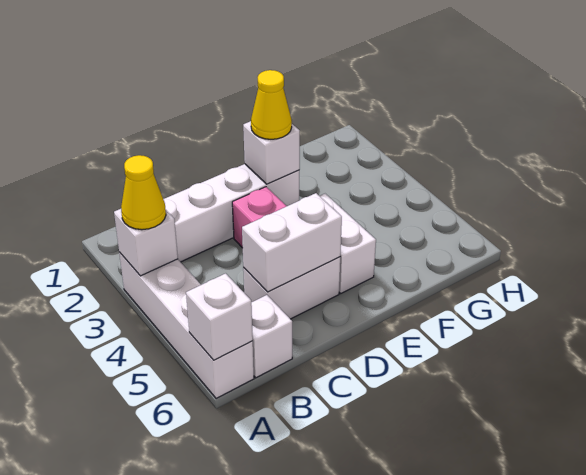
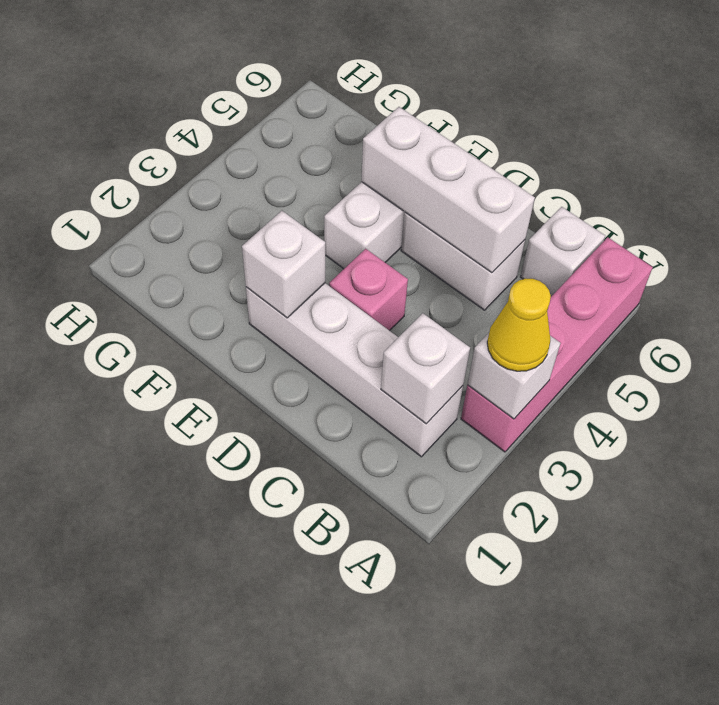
white 1x4 brick [119,252,254,399] -> pink 1x4 brick [461,237,653,452]
white 1x1 brick [186,273,253,360] -> white 1x1 brick moved to [381,313,470,424]
white 1x2 brick [242,193,342,292] -> white 1x3 brick [361,107,535,273]
yellow 1x1 cone [251,70,292,139] -> none

